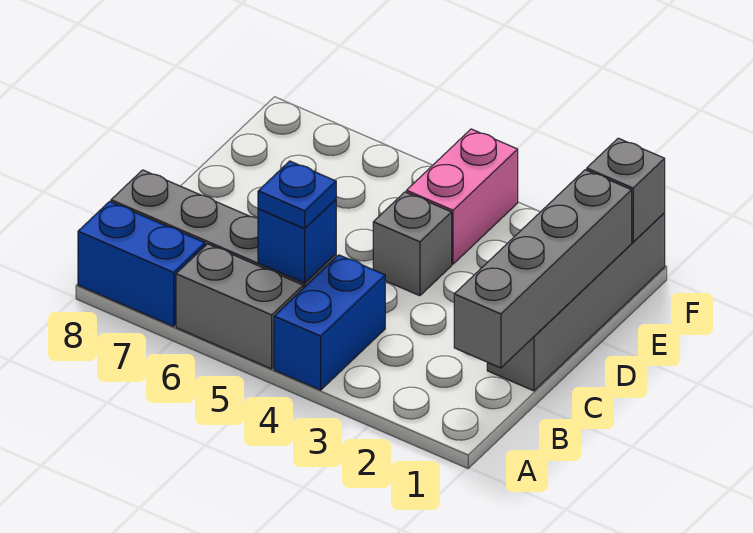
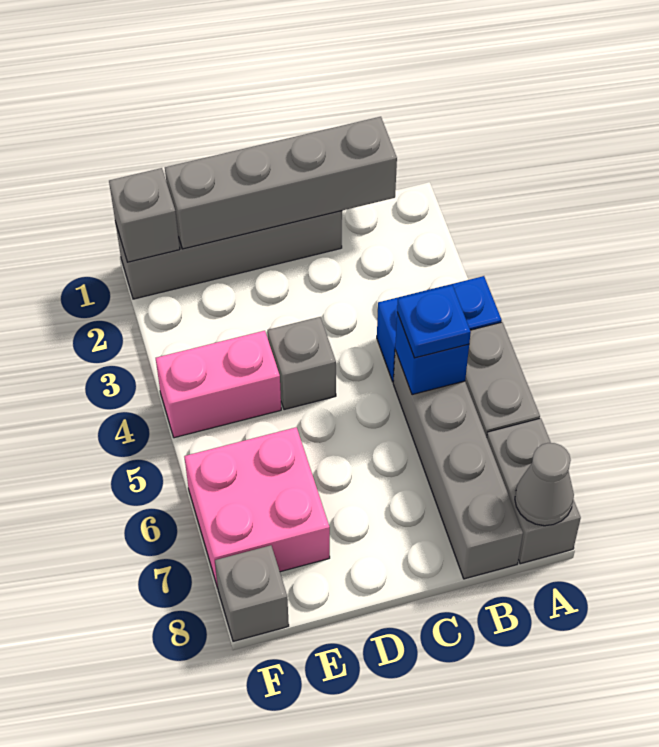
blue 1x2 brick [78,201,205,326] -> grey 1x2 brick [487,418,581,564]
none -> grey 1x1 cone [515,443,574,526]
none -> pink 2x2 brick [184,427,330,588]
none -> grey 1x1 brick [215,545,289,641]

